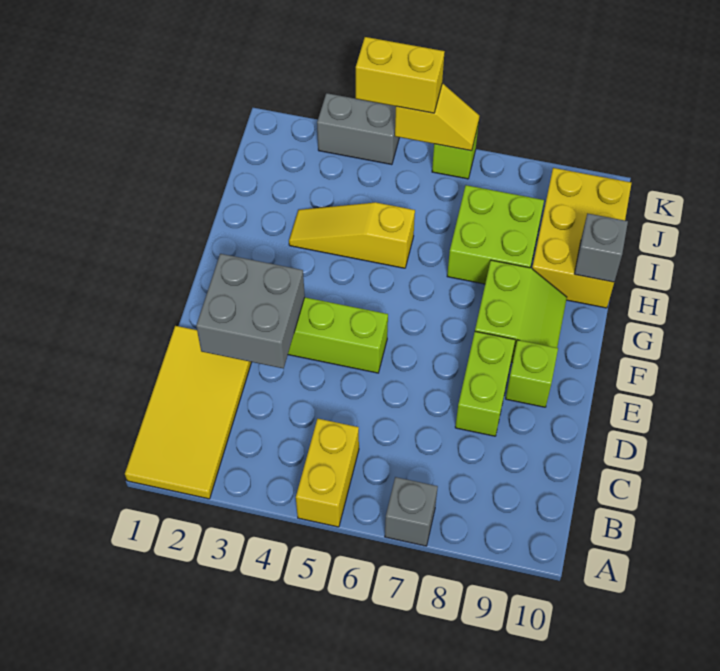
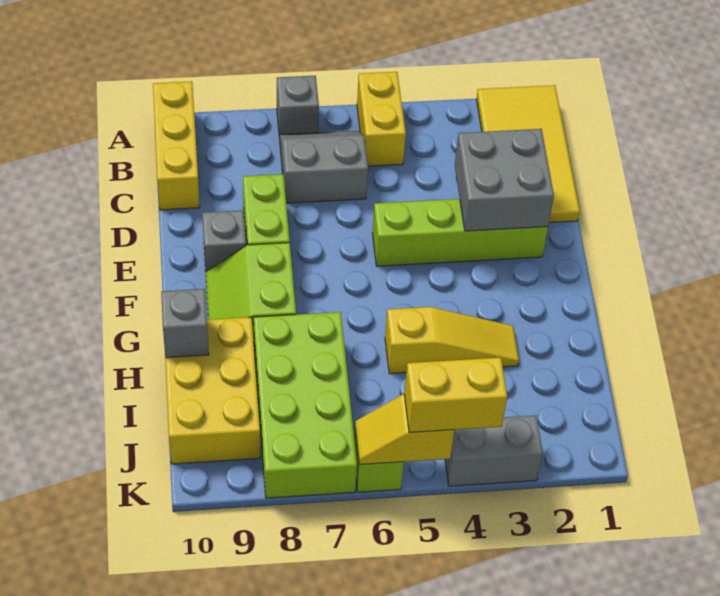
none -> yellow 1x3 brick [153,81,200,210]
none -> grey 2x2 slope [280,131,368,203]
lime 1x1 brick [506,340,558,407] -> grey 1x1 brick [202,210,246,271]
lime 2x2 brick [447,185,544,284] -> lime 2x4 brick [254,312,357,498]

